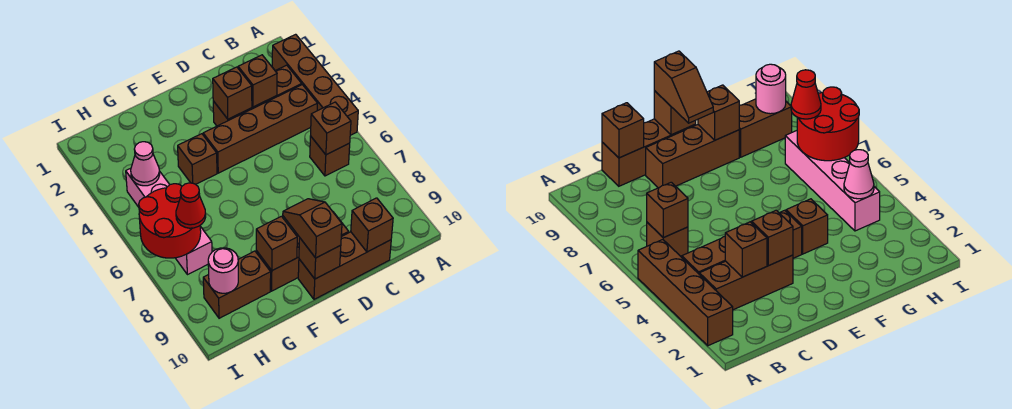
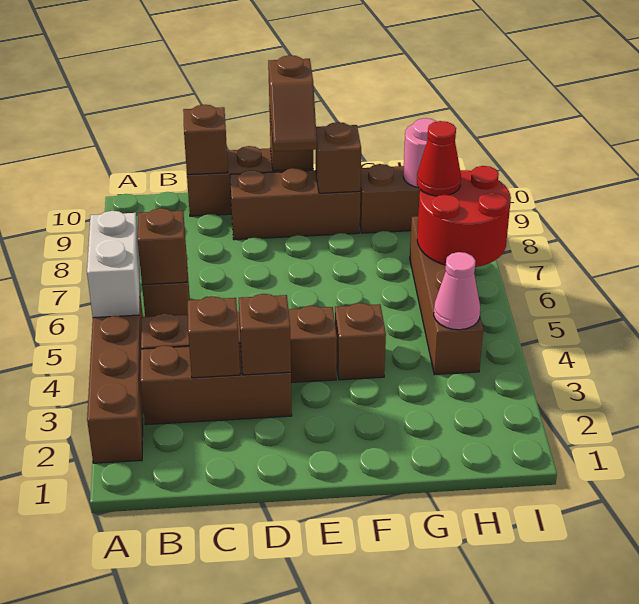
none -> white 1x2 brick [87,211,140,318]
pink 1x4 brick [126,168,212,275] -> brown 1x4 brick [410,216,483,374]

